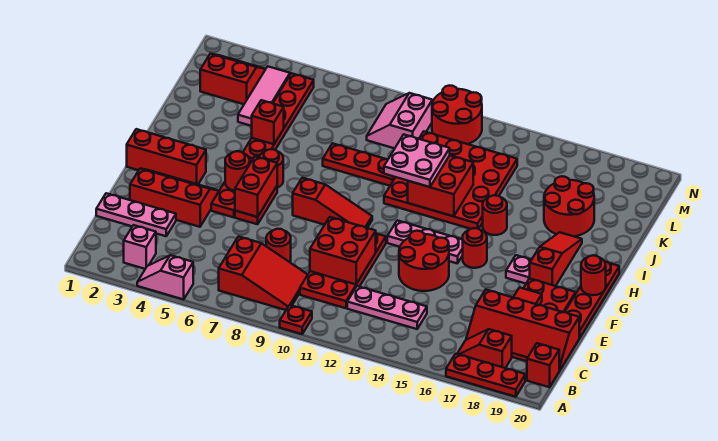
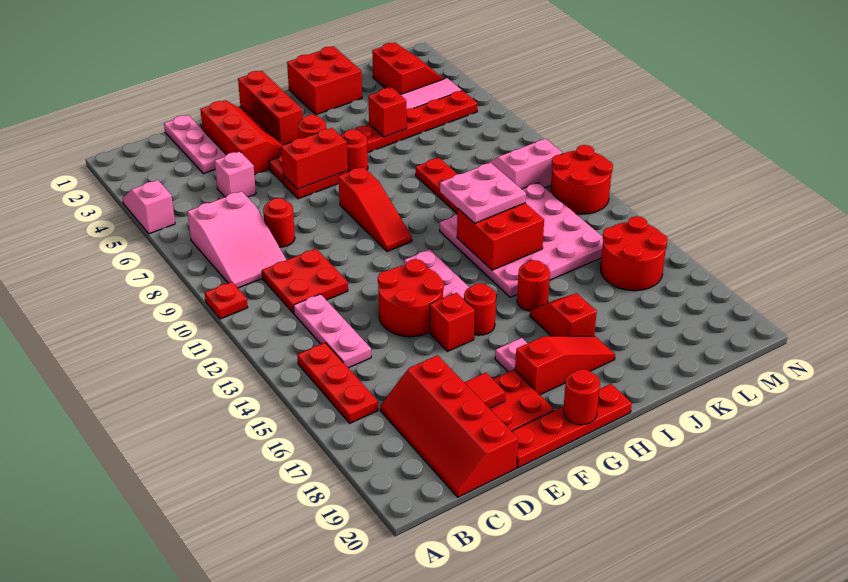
red 1x3 plate [446,354,525,397] -> red 1x3 plate moved to [297,343,378,423]
pink 1x1 brick [124,225,156,269] -> pink 1x1 brick moved to [215,151,256,197]
red 2x3 slope [219,237,308,310] -> pink 2x3 slope [188,191,286,288]
red 1x2 slope [457,329,512,368] -> red 1x2 slope moved to [530,293,597,336]
red 1x1 brick [527,343,559,387] -> red 1x1 brick moved to [430,293,475,351]
red 2x4 plate [300,234,386,308] -> red 2x2 plate [262,249,348,314]
red 2x2 brick [310,217,376,284] -> red 2x2 brick moved to [287,46,362,115]
red 4x4 plate [384,132,517,229] -> pink 4x4 plate [440,183,603,297]
red 2x2 round brick [544,176,594,236] -> red 2x2 round brick moved to [601,216,668,291]

